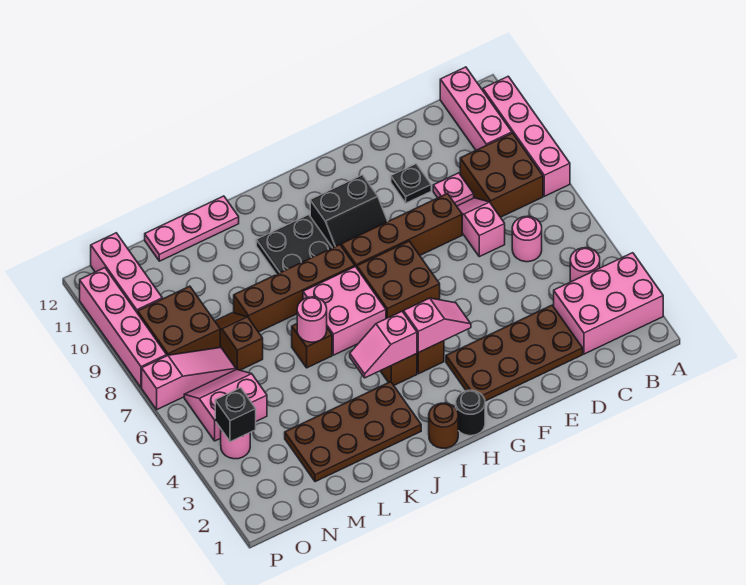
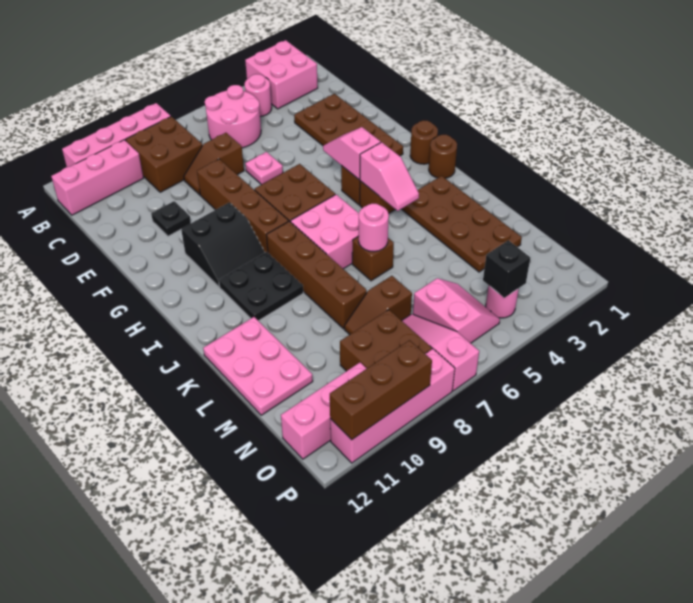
pink 2x3 brick [554,253,663,354] -> pink 2x2 brick [245,40,318,109]
pink 1x1 round brick [512,216,542,262] -> pink 2x2 round brick [205,85,261,148]
pink 1x2 slope [457,198,505,257] -> brown 1x2 slope [184,133,244,195]
pink 1x1 plate [433,173,474,206] -> pink 1x1 plate moved to [245,152,283,185]
black 2x2 slope [310,175,388,248] -> black 2x2 slope turned to [181,202,265,287]
black 1x1 round brick [456,390,485,436] -> brown 1x1 round brick [410,120,438,164]
pink 1x3 plate [145,196,239,261] -> pink 2x3 plate [203,317,313,415]
pink 2x2 slope [184,369,267,441] -> pink 2x2 slope turned to [413,278,500,343]
none -> brown 1x3 brick [330,340,432,440]

